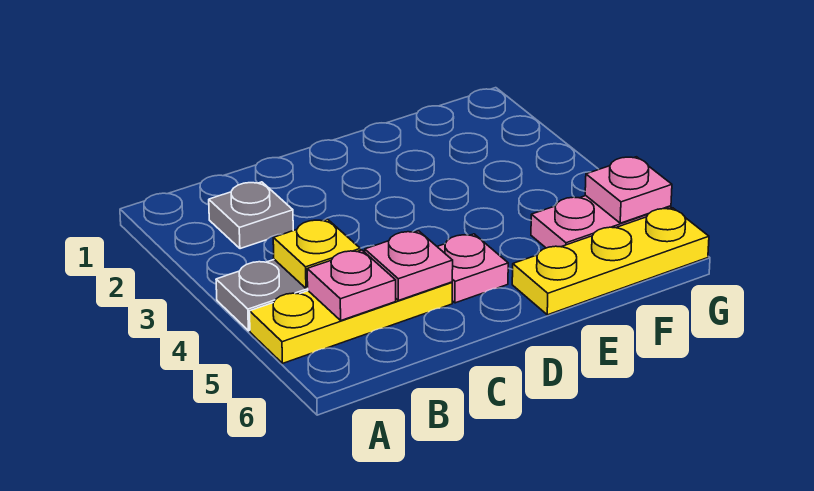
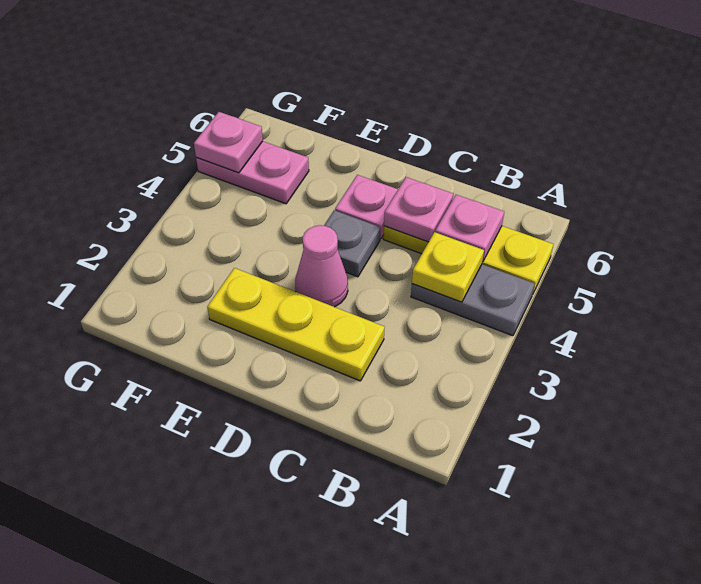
grey 1x1 plate [209,182,293,249] -> grey 1x1 plate moved to [324,210,380,277]
none -> pink 1x1 cone [295,225,348,307]
yellow 1x3 plate [512,208,709,315] -> yellow 1x3 plate moved to [207,268,385,381]

